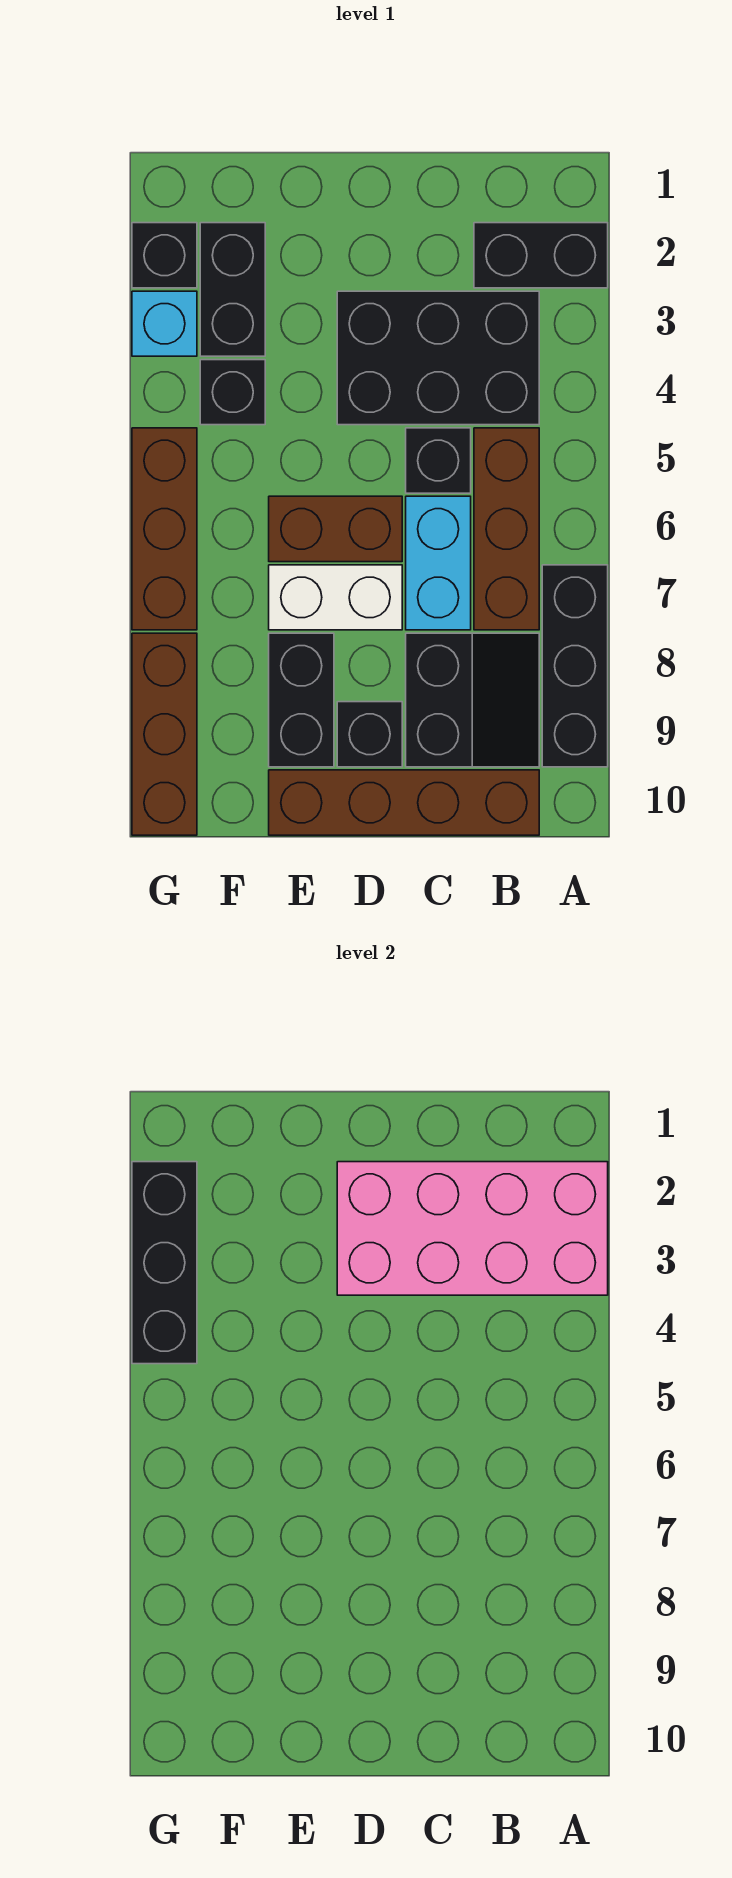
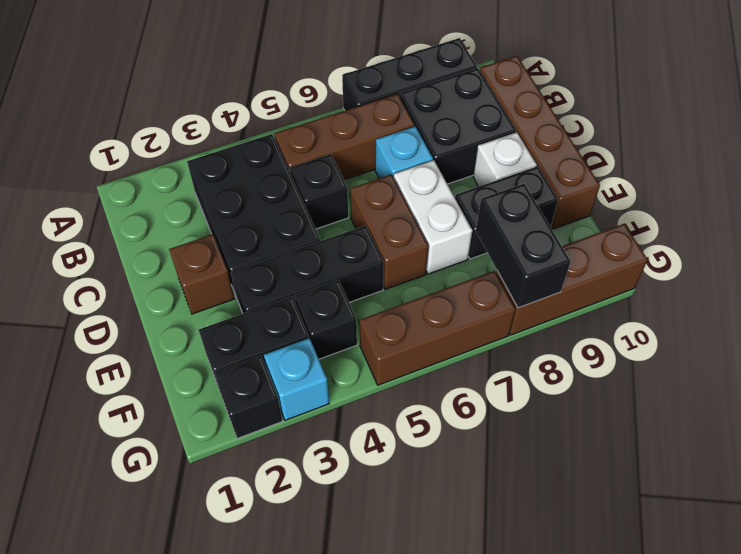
black 1x2 brick [474,223,608,288] -> black 1x2 brick moved to [476,184,571,308]
pink 2x4 brick [337,1162,608,1295] -> none
black 2x2 slope [406,633,539,767] -> black 2x2 brick [400,68,516,184]
cyan 1x2 brick [406,496,471,630] -> cyan 1x1 brick [375,126,433,178]
none -> brown 1x1 brick [169,234,234,314]
black 1x1 brick [337,702,402,767] -> white 1x1 brick [473,132,537,187]
black 1x3 brick [132,1162,197,1364] -> black 1x3 brick moved to [231,226,384,314]

